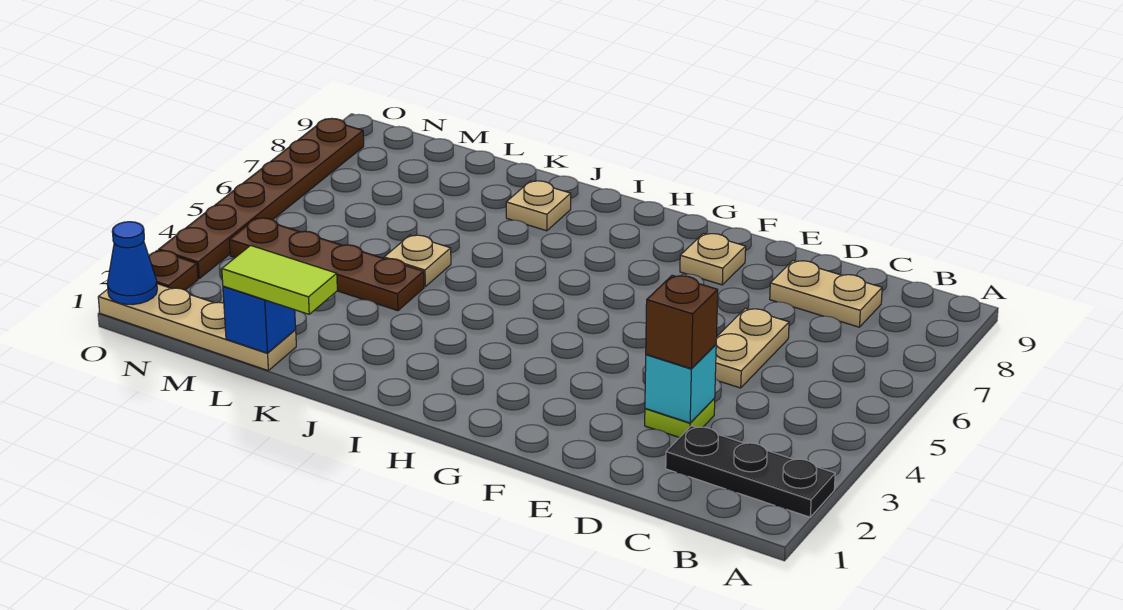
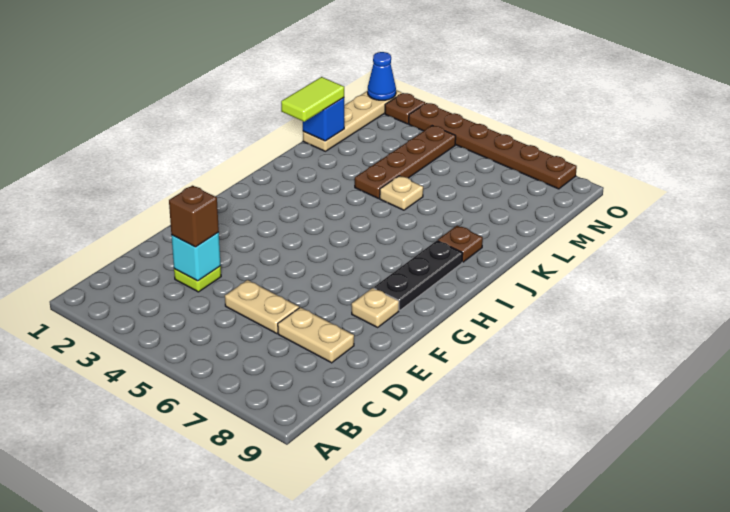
black 1x3 plate [666,426,835,517] -> black 1x3 plate moved to [374,241,463,311]
tan 1x2 plate [770,261,882,327] -> tan 1x2 plate turned to [278,307,354,363]
tan 1x1 plate [506,181,571,231] -> brown 1x1 plate [438,226,483,262]

